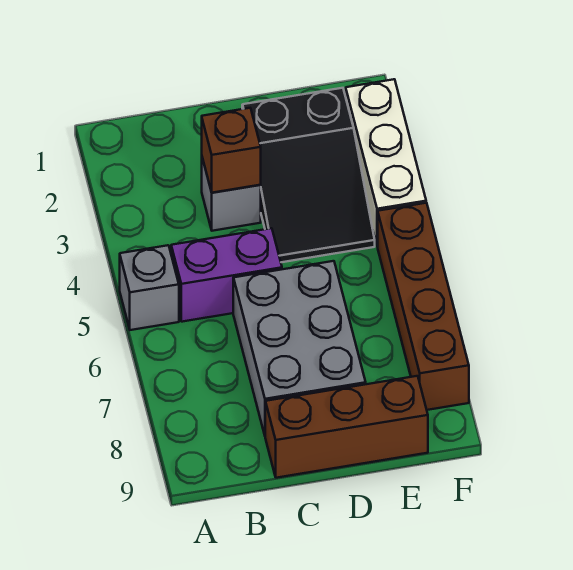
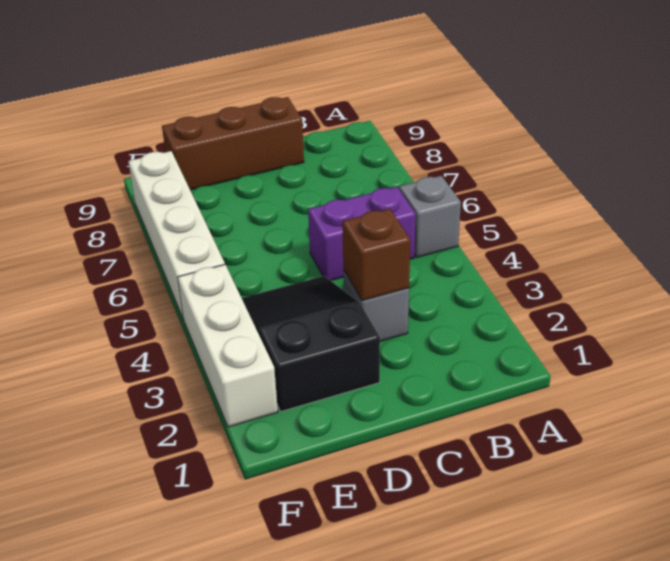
grey 2x3 brick [233,261,366,435] -> none
brown 1x4 brick [378,203,469,410] -> white 1x4 brick [128,151,225,320]

